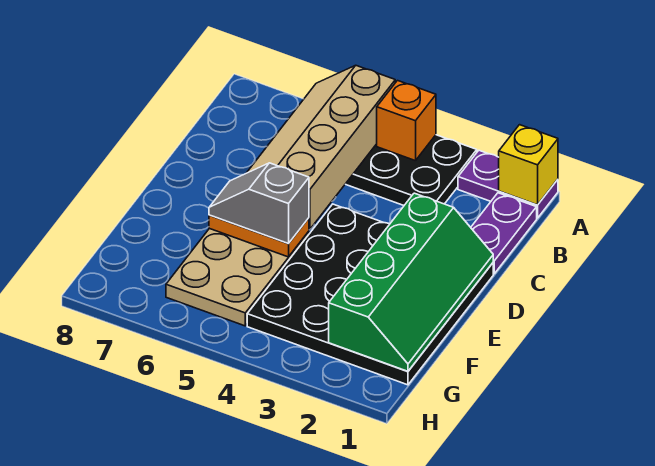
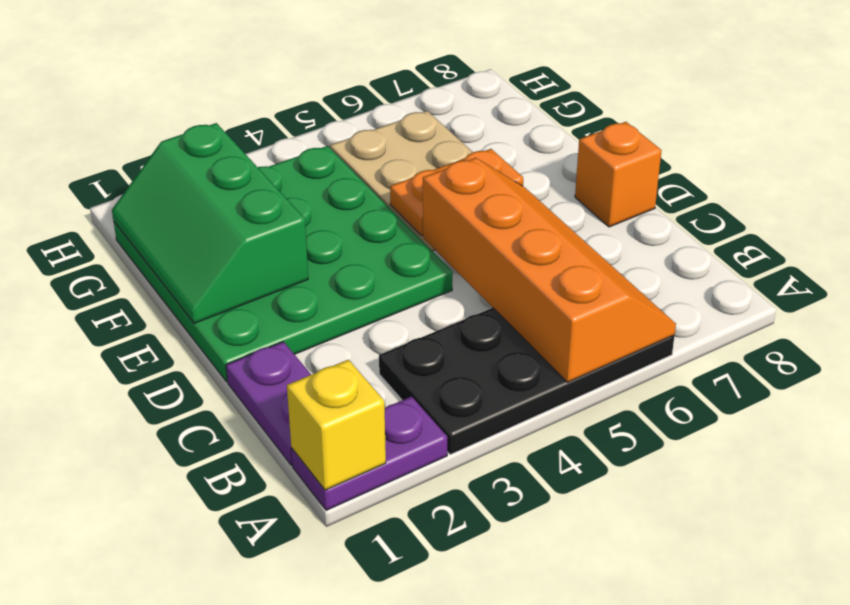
orange 1x1 brick [377,81,436,161] -> orange 1x1 brick moved to [575,122,662,227]
tan 2x4 slope [247,66,395,229] -> orange 2x4 slope [423,158,676,382]
black 4x4 plate [247,204,493,385] -> green 4x4 plate [114,146,453,382]
green 2x4 slope [329,193,493,371] -> green 2x3 slope [112,123,308,323]
grey 1x2 slope [209,163,309,244] -> none

